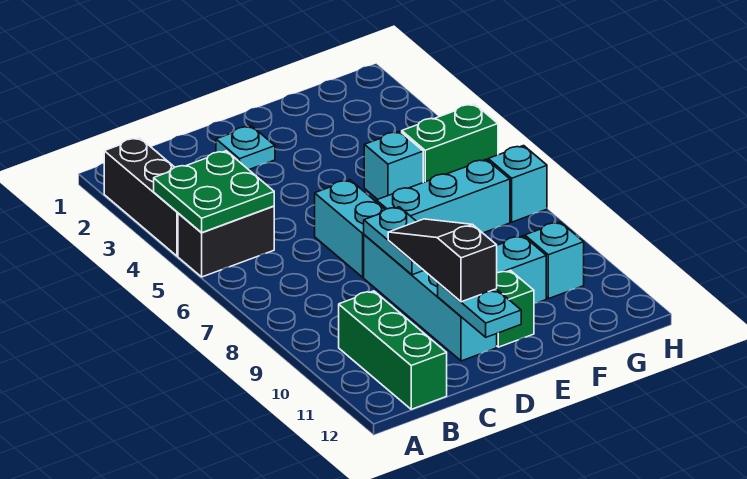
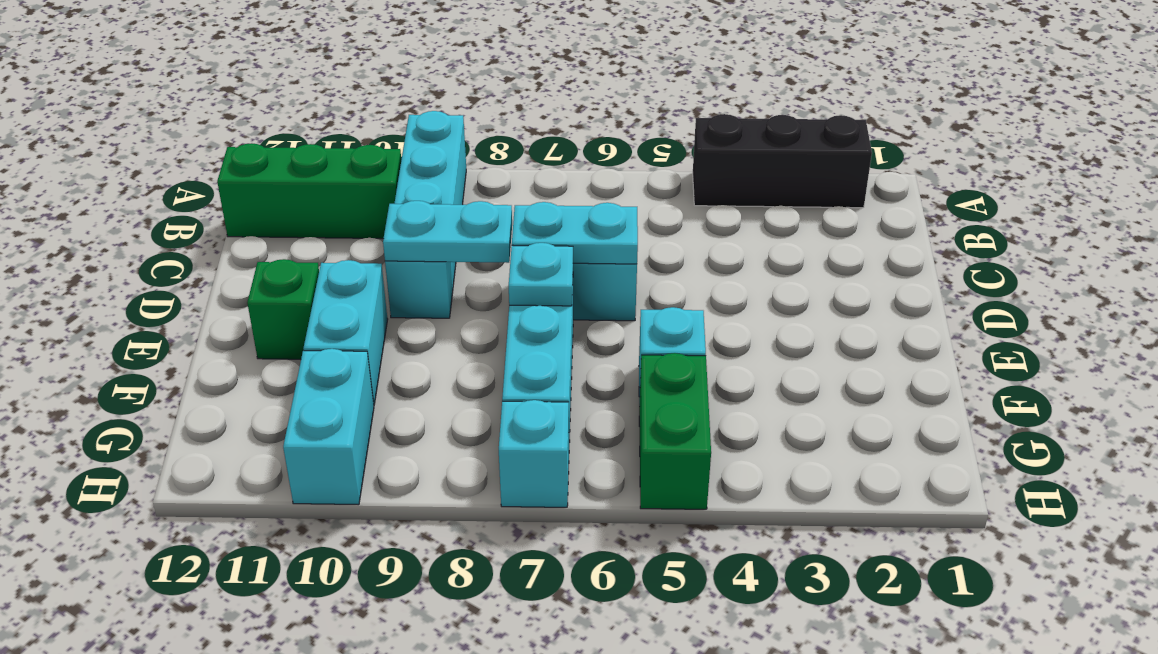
green 2x2 plate [154,151,274,232] -> none
black 1x2 brick [178,206,274,277] -> none
cyan 1x1 plate [216,126,275,170] -> cyan 1x1 plate moved to [509,243,573,306]
cyan 1x4 brick [364,235,497,361] -> cyan 1x4 brick turned to [385,111,466,318]
black 1x3 slope [388,219,497,302] -> none
cyan 1x2 plate [438,283,521,337] -> cyan 1x2 plate moved to [512,202,638,264]
cyan 1x1 brick [525,222,584,299] -> cyan 1x2 brick [283,349,374,505]

